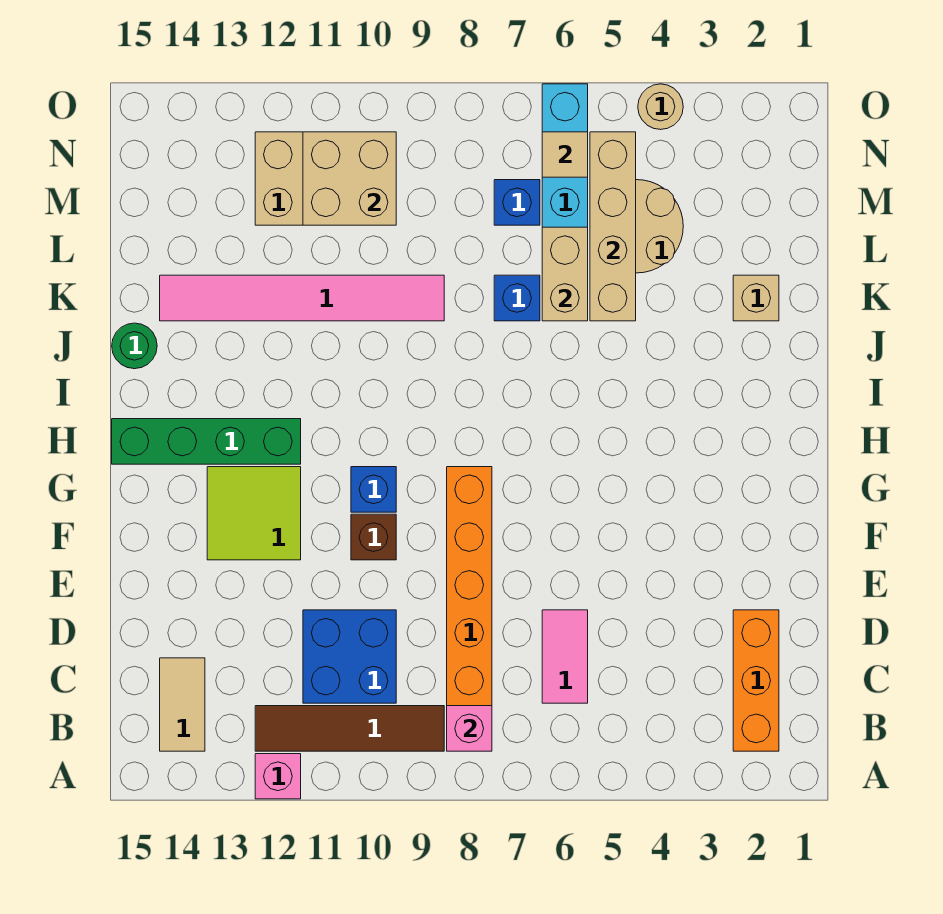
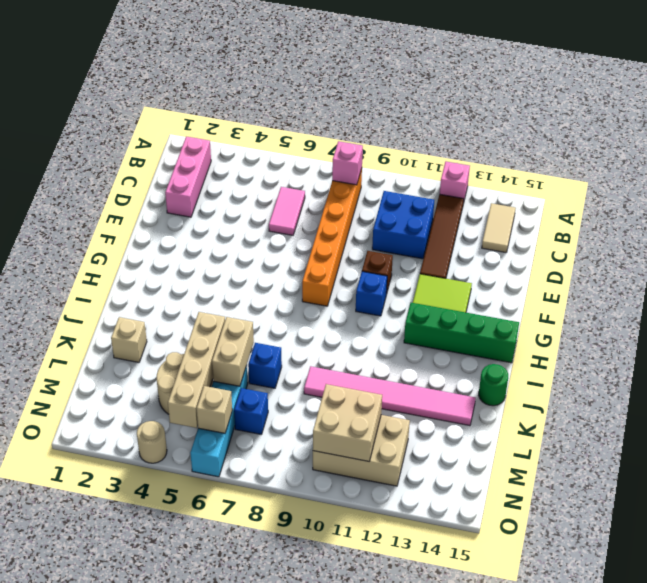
orange 1x3 brick [733,610,779,751] -> pink 1x3 brick [165,137,211,217]
brown 1x4 tile [255,706,444,751] -> brown 1x4 tile turned to [420,194,464,279]
tan 1x1 tile [542,132,588,177] -> tan 1x1 brick [197,386,232,433]

